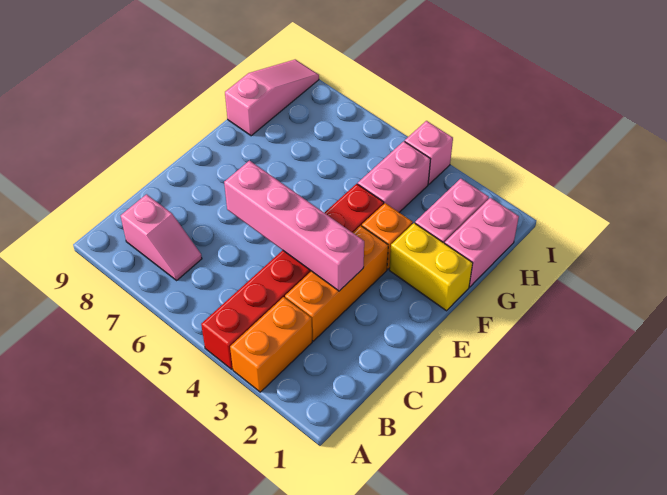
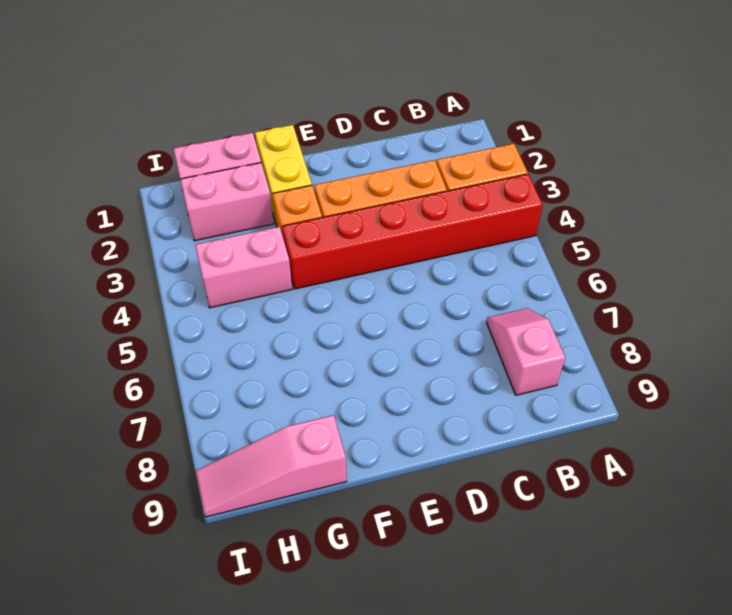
pink 1x4 brick [224,161,364,291] -> none
pink 1x1 brick [405,121,453,184] -> none

